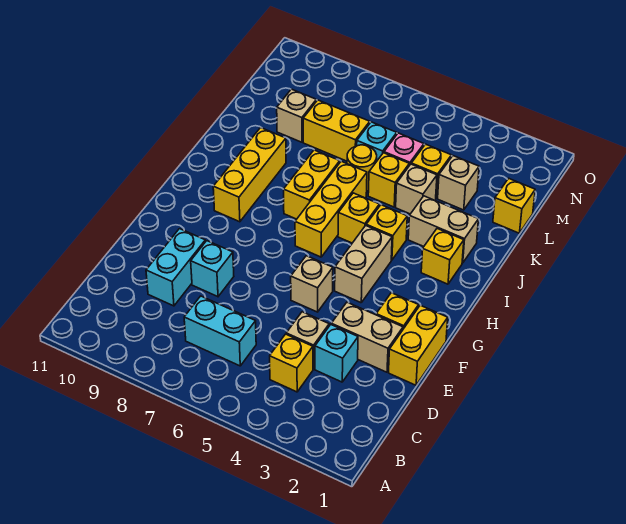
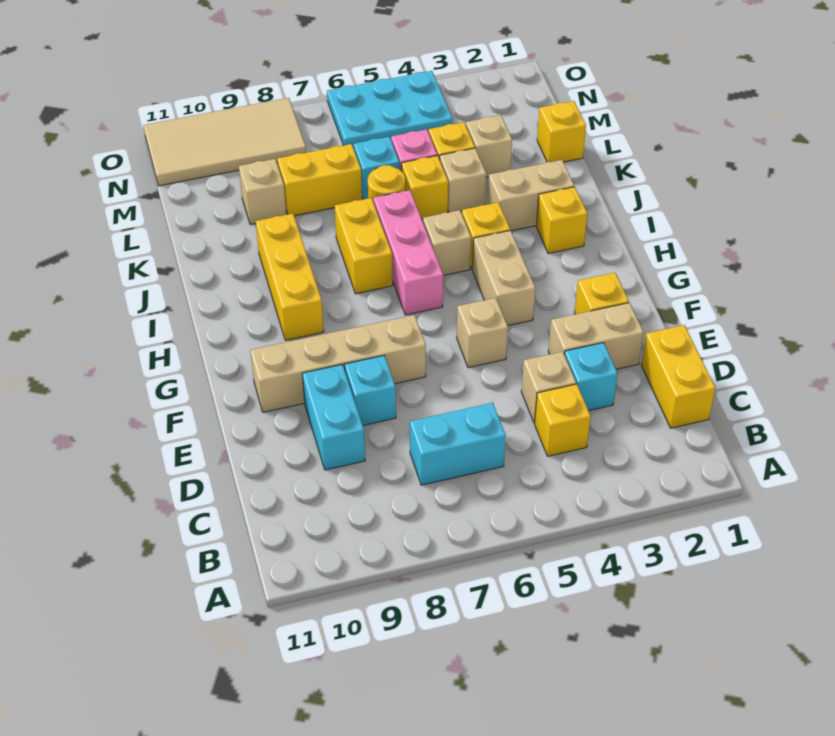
yellow 1x2 brick [389,305,448,385] -> yellow 1x2 brick moved to [641,325,715,428]
none -> tan 1x4 brick [250,315,426,412]
yellow 1x3 brick [295,161,367,257] -> pink 1x3 brick [374,190,443,315]
yellow 1x1 brick [338,193,379,243] -> tan 1x1 brick [423,210,471,275]
none -> cyan 2x3 plate [327,71,452,148]
none -> tan 2x4 tile [143,98,306,186]

